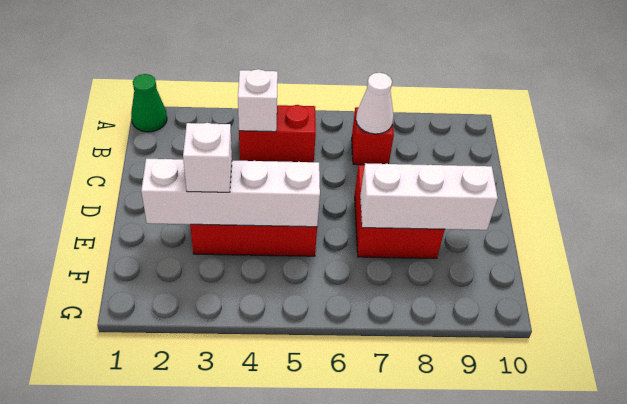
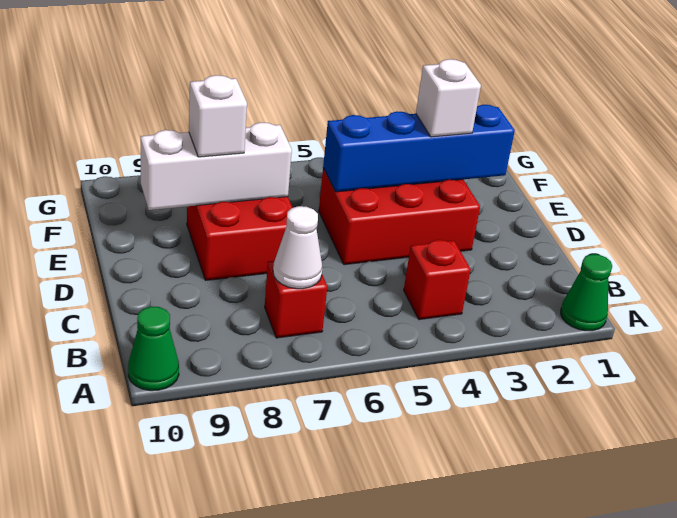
none -> green 1x1 cone [128,306,179,391]
red 1x2 brick [239,105,316,162] -> red 1x1 brick [404,240,471,320]
white 1x1 brick [238,69,278,132] -> white 1x1 brick moved to [189,75,247,157]
white 1x4 brick [141,159,320,227] -> blue 1x4 brick [323,105,515,192]

